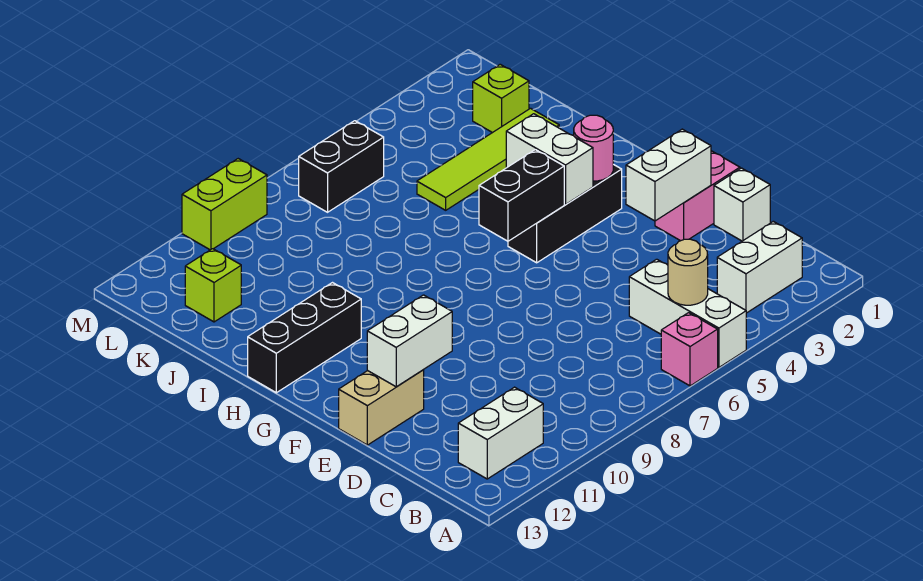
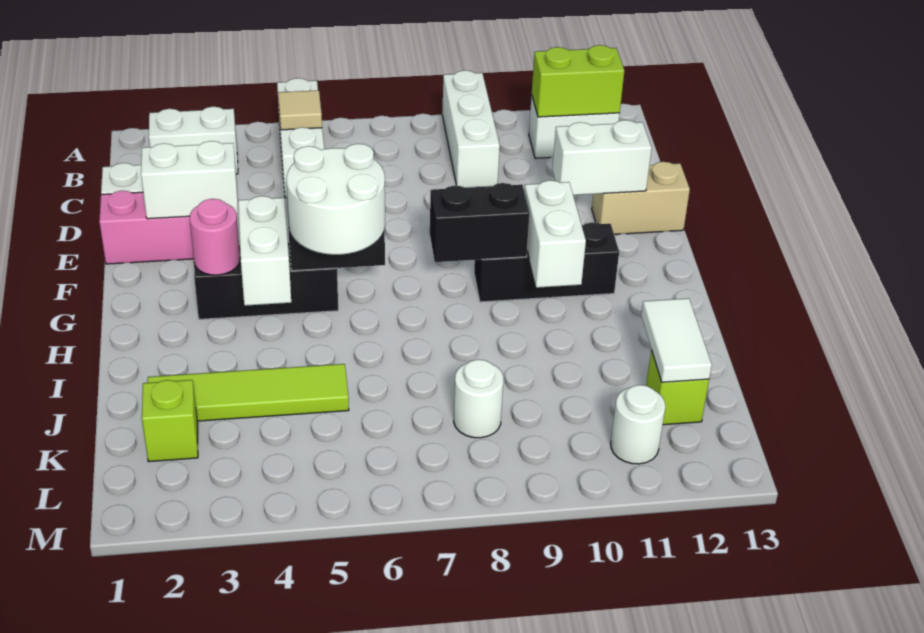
pink 1x1 brick [661,313,718,386] -> none
none -> white 1x3 brick [442,70,500,188]
tan 1x1 round brick [668,239,708,305] -> tan 1x1 tile [278,90,322,130]
none -> white 2x2 round brick [287,144,385,255]
none -> white 1x2 brick [524,180,586,288]
black 1x3 brick [248,283,361,393] -> black 1x3 brick moved to [474,222,619,302]
none -> white 1x2 tile [641,298,712,382]
none -> white 1x1 round brick [454,360,503,438]
black 1x2 brick [299,121,384,212] -> black 1x2 brick moved to [430,183,530,262]
none -> white 1x1 round brick [611,385,665,464]
lime 1x2 brick [182,159,267,250] -> lime 1x2 brick moved to [532,45,624,117]

